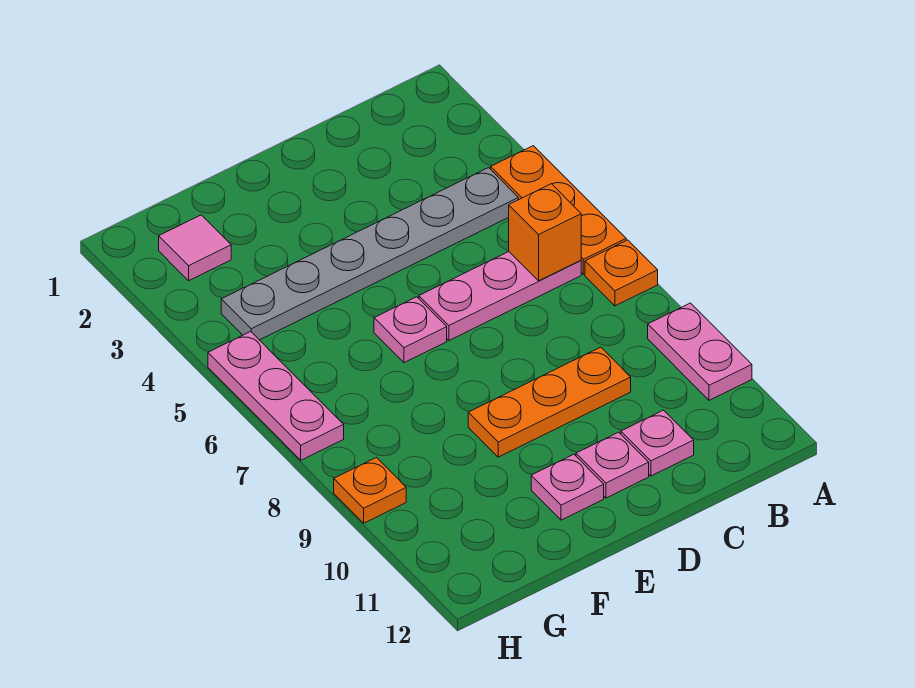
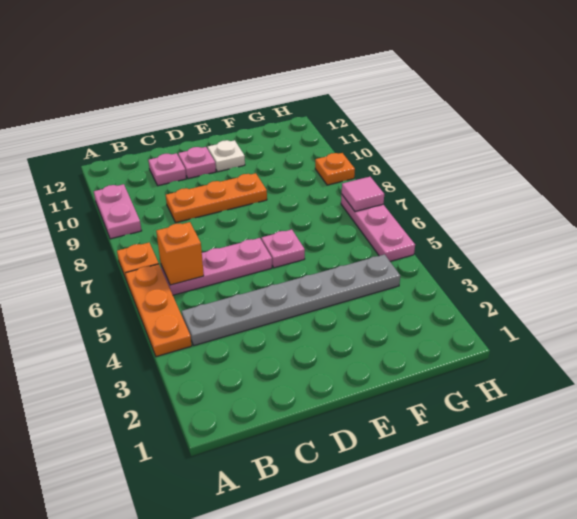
pink 1x1 plate [531,454,604,520] -> white 1x1 plate [208,140,245,172]
pink 1x1 tile [159,215,231,281] -> pink 1x1 tile moved to [342,177,384,212]

